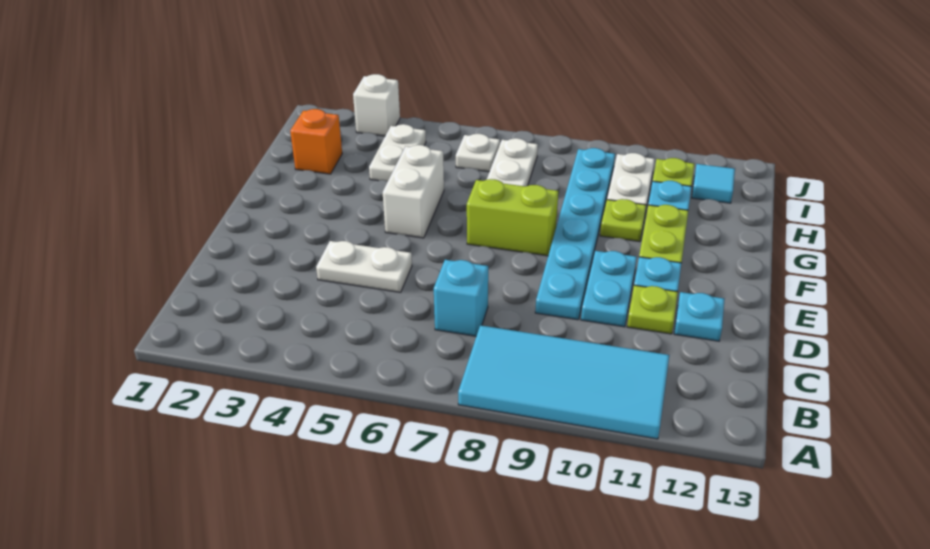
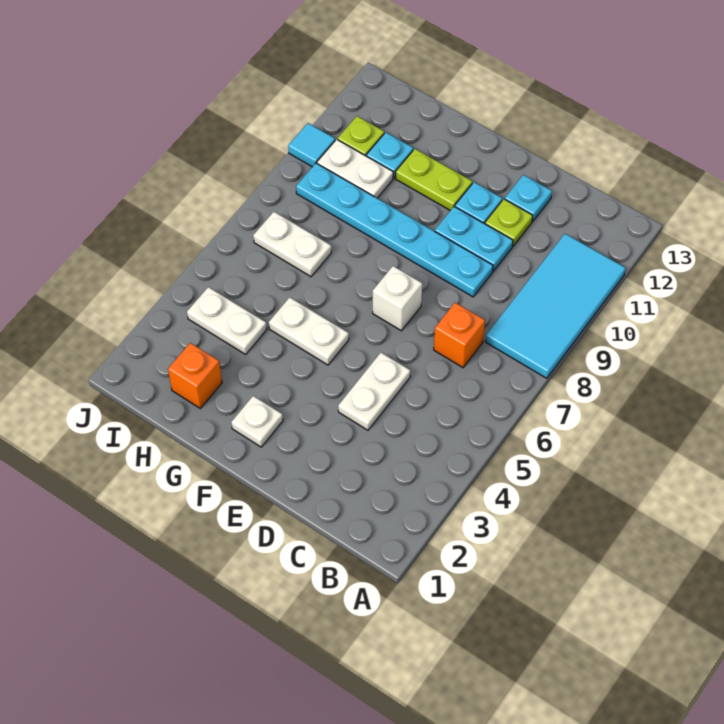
cyan 1x1 brick [434,260,488,336] -> orange 1x1 brick [434,303,485,368]
white 1x2 brick [383,145,444,238] -> white 1x2 plate [269,297,349,365]
lime 1x2 brick [467,179,558,256] -> none
lime 1x1 plate [600,199,646,242] -> none
white 1x1 plate [456,134,500,172] -> white 1x1 plate moved to [231,396,283,447]
cyan 1x1 tile [692,164,735,203] -> cyan 1x1 tile moved to [288,123,335,167]
white 1x1 brick [353,74,400,136] -> white 1x1 brick moved to [373,266,422,331]

